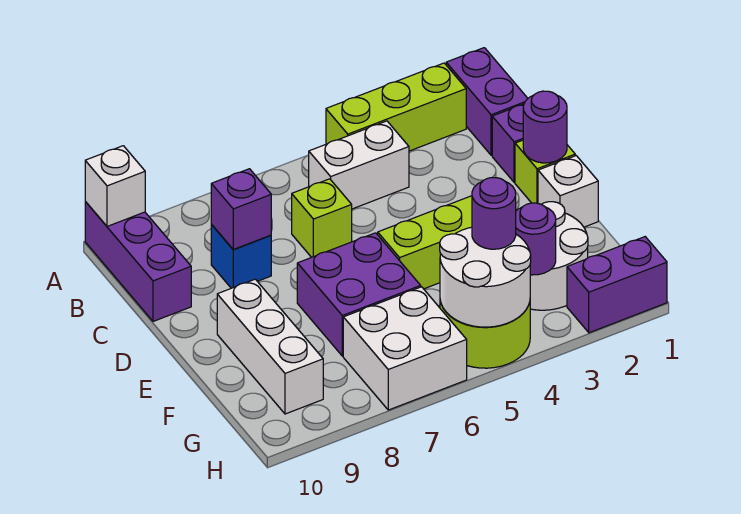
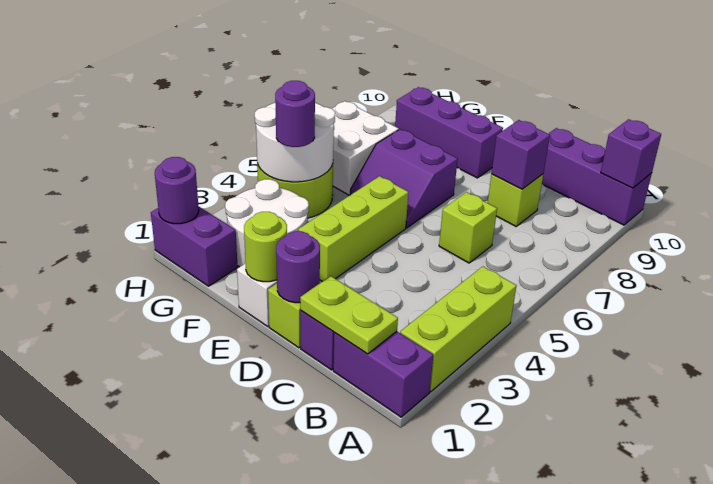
white 1x1 brick [85,146,145,226] -> purple 1x1 brick [601,119,661,188]
none -> lime 1x2 plate [300,276,398,354]
white 1x2 brick [309,121,409,209] -> none
blue 1x1 brick [211,225,271,288] -> lime 1x1 brick [488,174,543,226]
none -> lime 1x1 round brick [244,212,287,282]
purple 2x2 brick [297,233,421,356] -> purple 2x2 slope [350,129,458,228]
white 1x3 brick [217,279,323,414] -> purple 1x3 brick [395,87,503,178]
purple 1x1 round brick [516,203,556,275] -> purple 1x1 round brick moved to [155,157,199,224]
purple 1x2 brick [567,237,667,333] -> purple 1x2 brick turned to [151,206,238,286]

